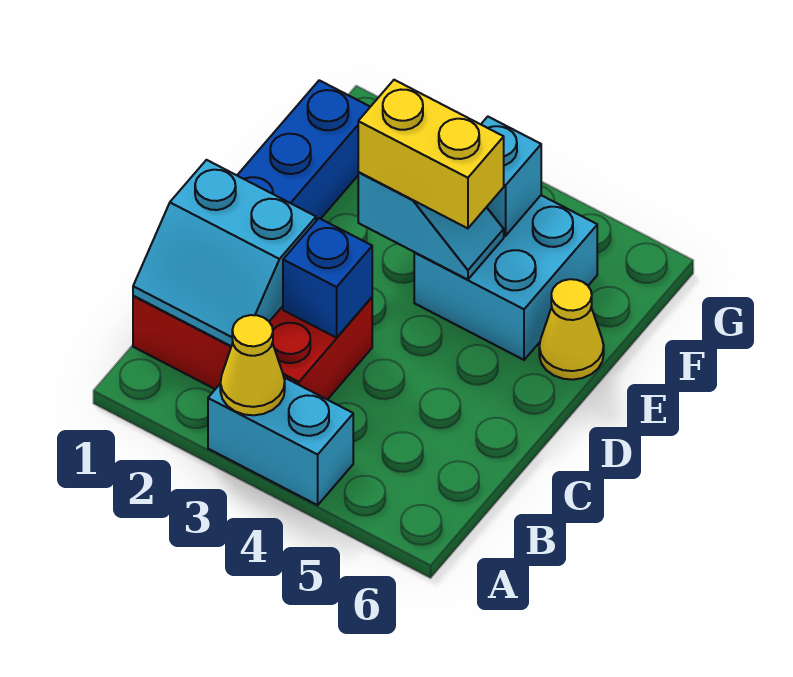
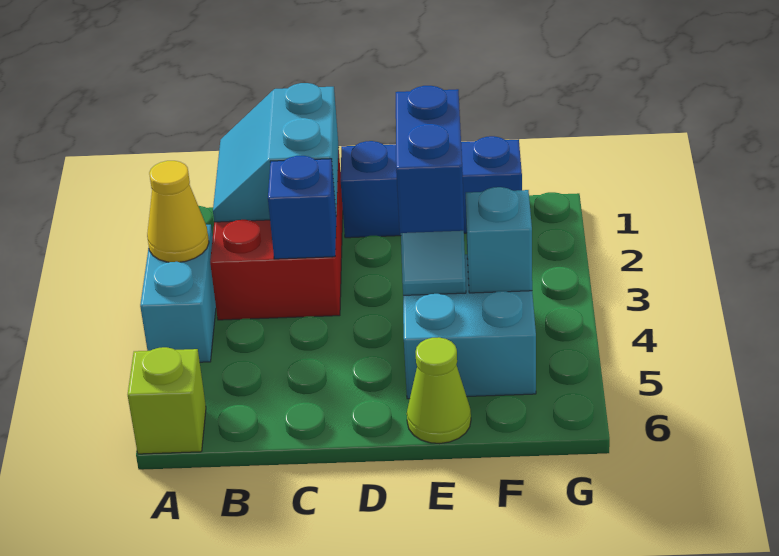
none -> lime 1x1 brick [128,347,206,454]
yellow 1x2 brick [358,80,504,228] -> blue 1x2 brick [396,86,464,233]
yellow 1x1 cone [539,279,604,380] -> lime 1x1 cone [407,337,471,444]

